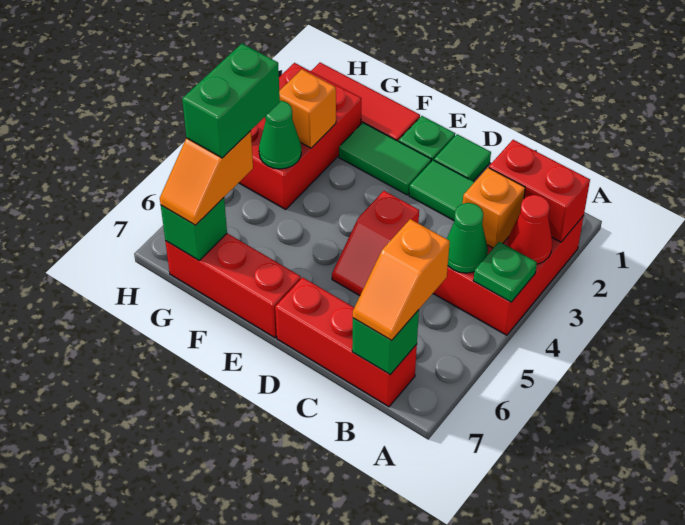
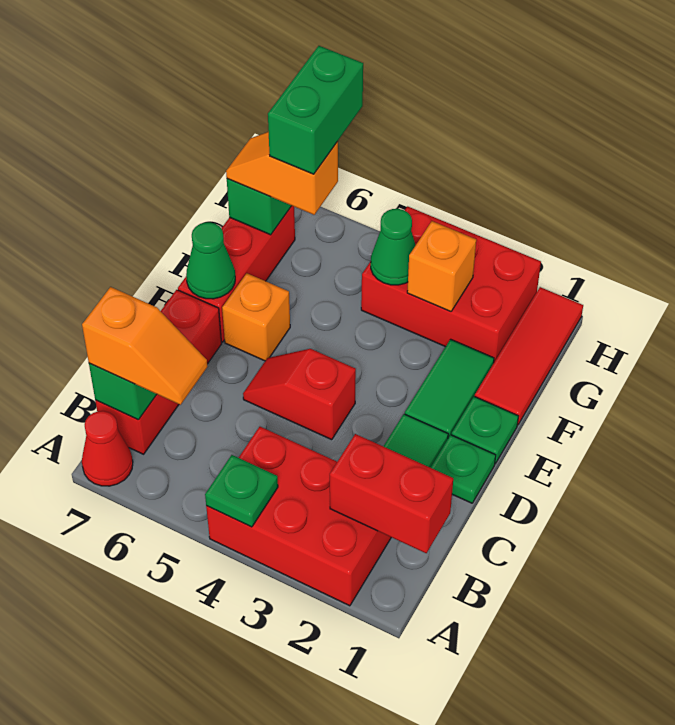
red 1x2 brick [489,140,590,242] -> red 1x2 brick turned to [330,434,453,553]
red 1x1 cone [508,195,552,264] -> red 1x1 cone moved to [82,411,133,486]
orange 1x1 brick [463,168,525,248] -> orange 1x1 brick moved to [222,273,290,361]
green 1x1 cone [447,203,488,273] -> green 1x1 cone moved to [186,222,235,299]
orange 1x2 slope [353,219,450,340] -> orange 1x2 slope turned to [82,287,207,405]
green 1x1 tile [434,134,491,181] -> green 1x1 plate [431,435,496,503]
green 1x2 brick [182,44,280,158] -> green 1x2 brick turned to [268,46,363,174]

